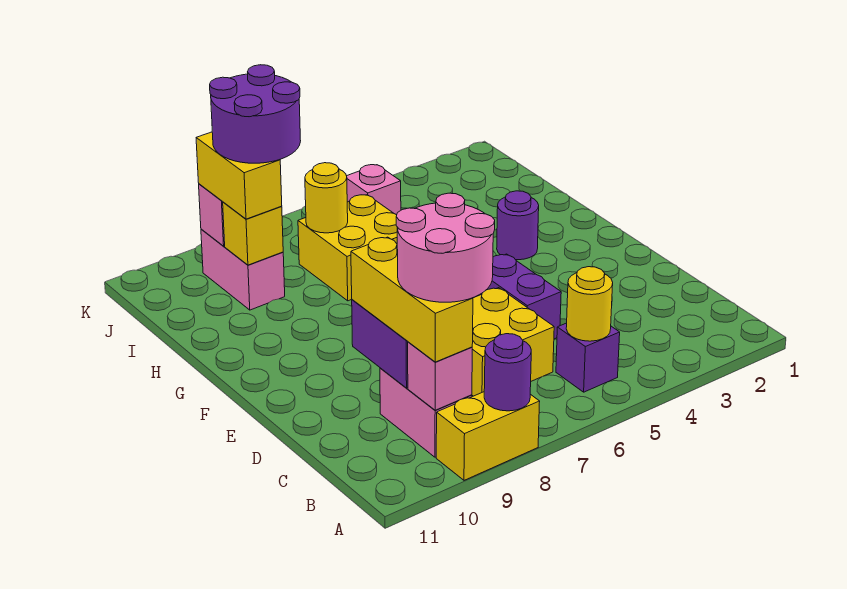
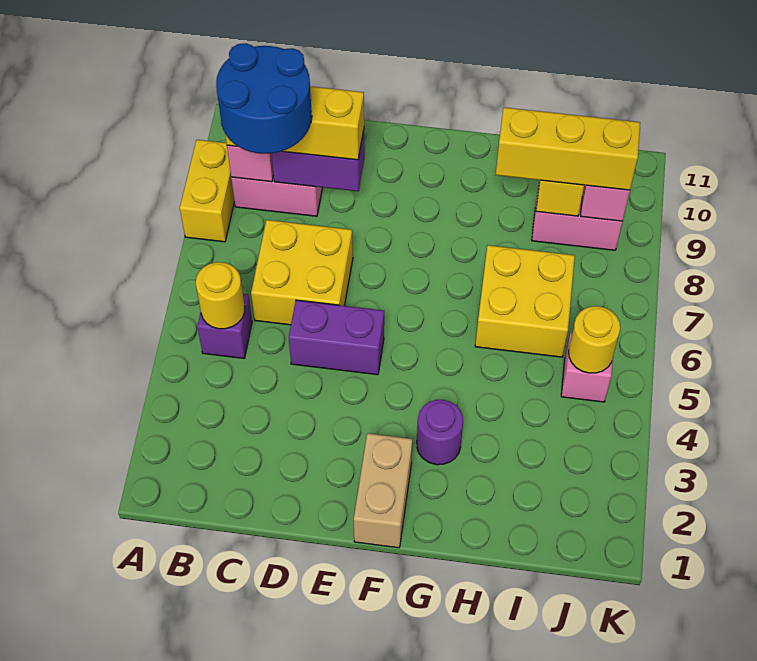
purple 1x1 round brick [484,334,531,411] -> none
pink 2x2 round brick [396,193,495,302] -> blue 2x2 round brick [216,43,312,154]
none -> tan 1x2 brick [354,433,412,548]
yellow 1x1 round brick [305,163,348,233] -> yellow 1x1 round brick moved to [569,306,620,373]
purple 2x2 round brick [210,65,301,163] -> none
yellow 1x2 brick [196,132,282,219] -> yellow 1x3 brick [496,107,640,190]

